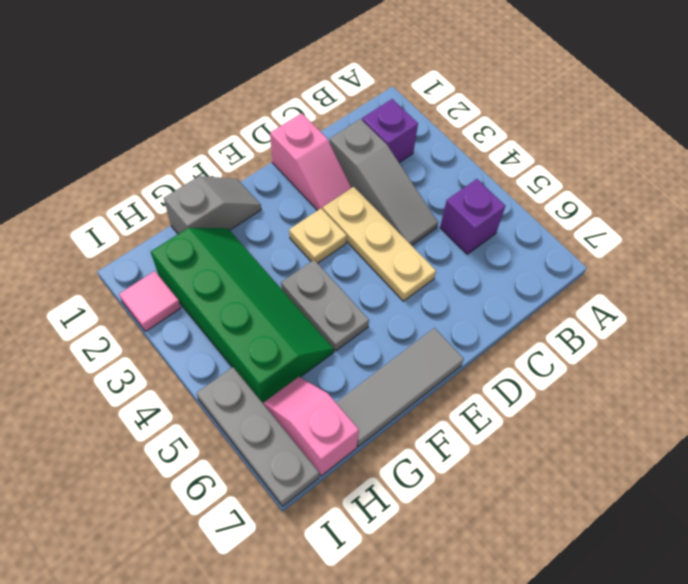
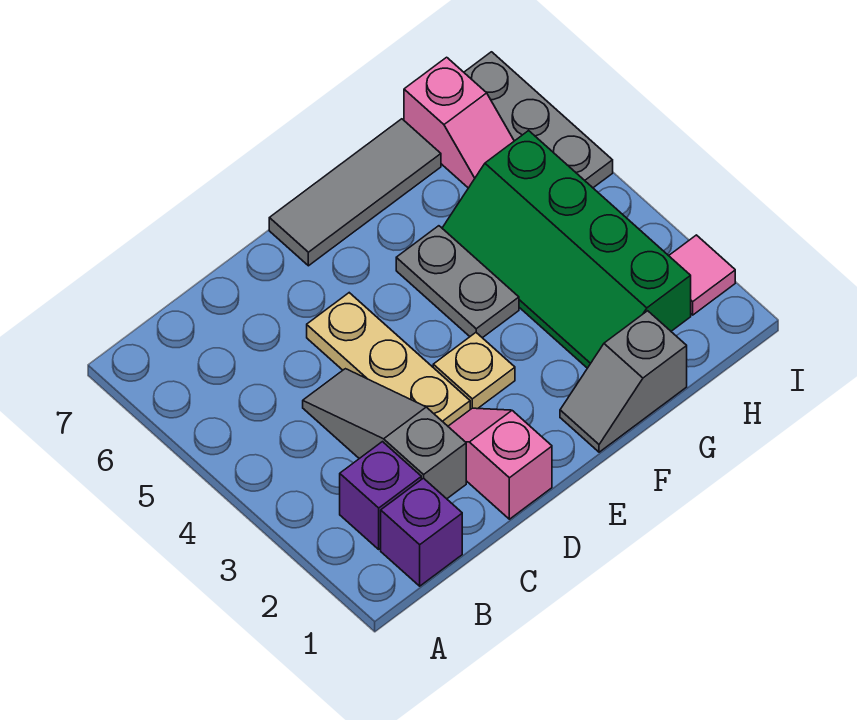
purple 1x1 brick [440,179,505,254] -> purple 1x1 brick moved to [381,478,462,586]

